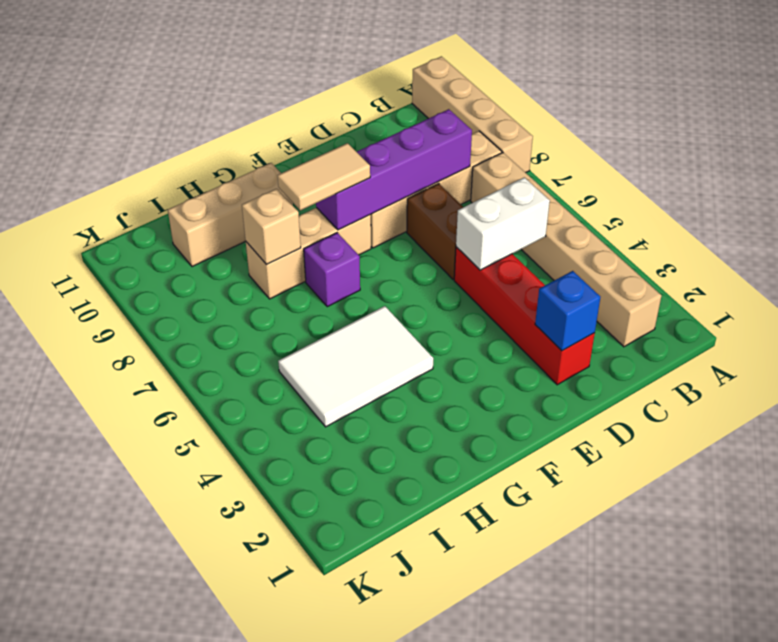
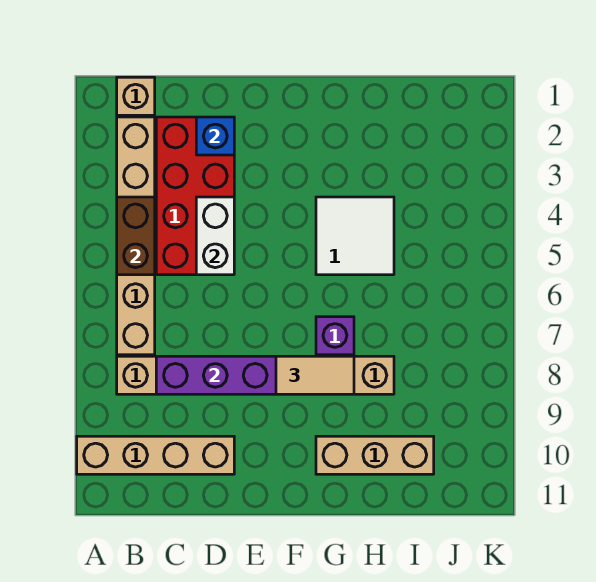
tan 1x4 brick [412,56,533,173] -> tan 1x4 brick turned to [77,436,234,474]
white 1x2 brick [456,177,550,270] -> white 1x2 brick turned to [196,197,234,275]
red 1x4 brick [454,247,595,385] -> red 2x4 brick [156,117,234,275]
brown 1x2 brick [407,184,463,280] -> brown 1x2 brick moved to [117,197,155,275]
white 2x3 tile [278,306,433,427] -> white 2x2 tile [316,197,394,275]
tan 1x1 brick [242,189,301,265] -> tan 1x1 brick moved to [117,77,155,115]

